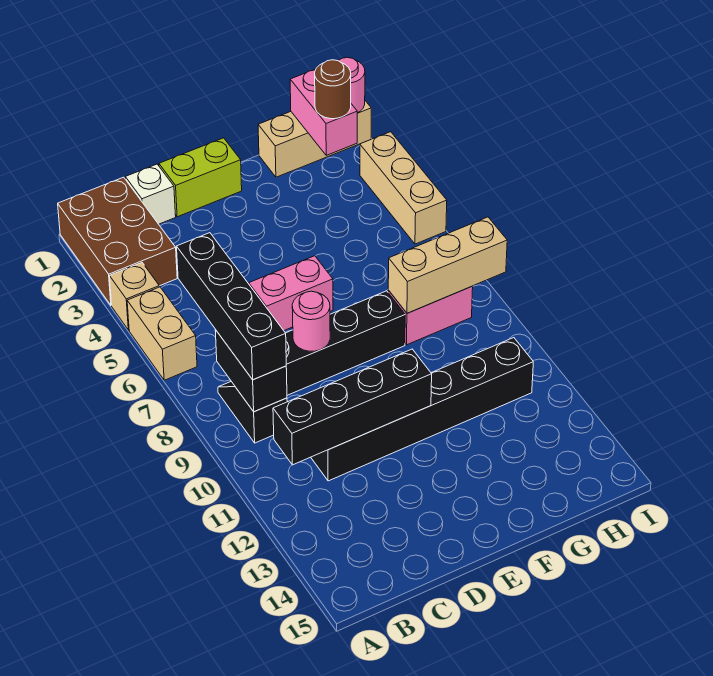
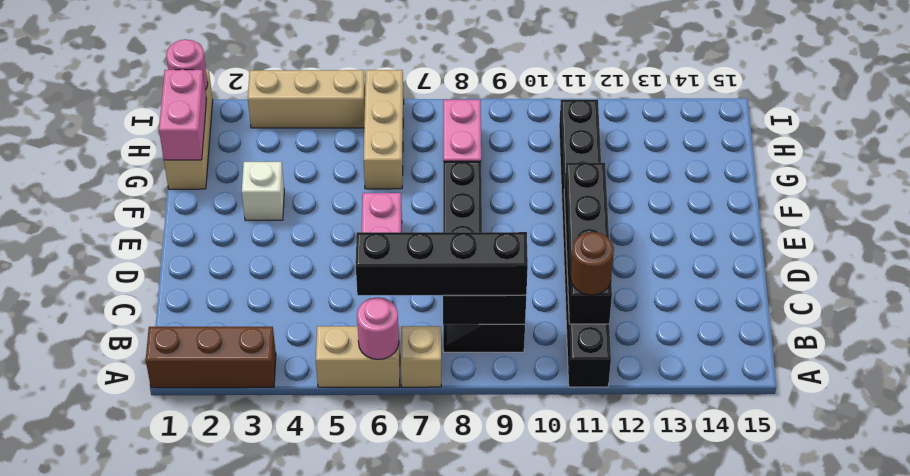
brown 2x3 brick [58,177,177,305] -> brown 1x3 brick [146,327,276,388]
tan 1x1 brick [110,263,159,330] -> tan 1x1 brick moved to [401,326,441,387]
white 1x1 brick [125,164,176,224] -> white 1x1 brick moved to [242,162,284,221]
black 1x6 brick [311,338,533,481] -> black 1x8 brick [559,100,611,387]
lime 1x2 brick [159,138,242,217] -> none
pink 1x1 round brick [292,291,330,351] -> pink 1x1 round brick moved to [357,297,399,360]
tan 1x3 brick [388,217,507,313] -> tan 1x3 brick moved to [363,70,404,189]
pink 1x2 brick [290,69,357,155] -> pink 1x2 brick turned to [159,69,207,160]
brown 1x1 round brick [315,60,351,119] -> brown 1x1 round brick moved to [571,232,614,295]

